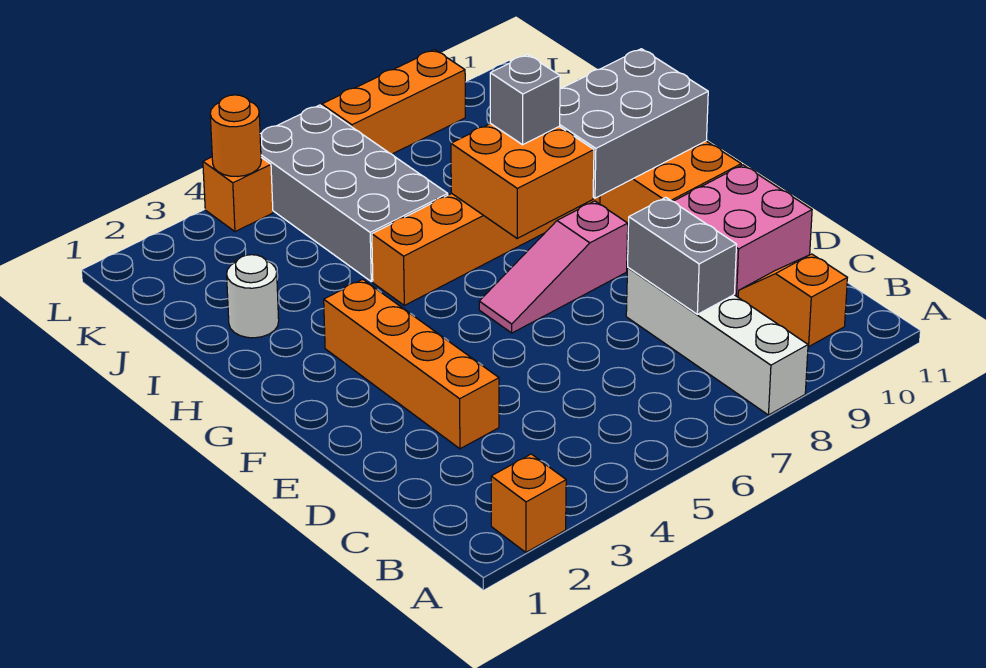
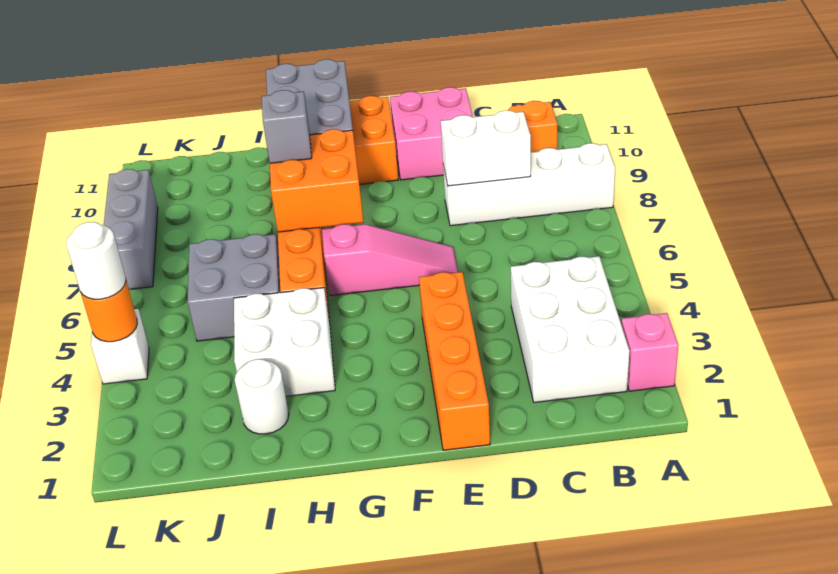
orange 1x1 brick [491,454,566,552] -> pink 1x1 brick [621,313,679,391]
none -> white 2x3 brick [511,256,629,402]
grey 1x2 brick [628,197,737,314] -> white 1x2 brick [441,110,531,186]
orange 1x4 brick [324,279,499,449] -> orange 1x4 brick turned to [419,272,490,450]
pink 1x3 slope [479,201,628,333] -> pink 1x3 slope turned to [322,224,458,296]
none -> white 2x2 brick [234,288,335,396]
grey 2x4 brick [260,105,448,282] -> grey 2x2 brick [188,234,281,341]
orange 1x1 brick [203,157,273,232] -> white 1x1 brick [91,309,149,384]
none -> white 1x1 round brick [66,222,126,299]
orange 1x3 brick [322,50,465,154] -> grey 1x3 brick [104,169,158,289]

